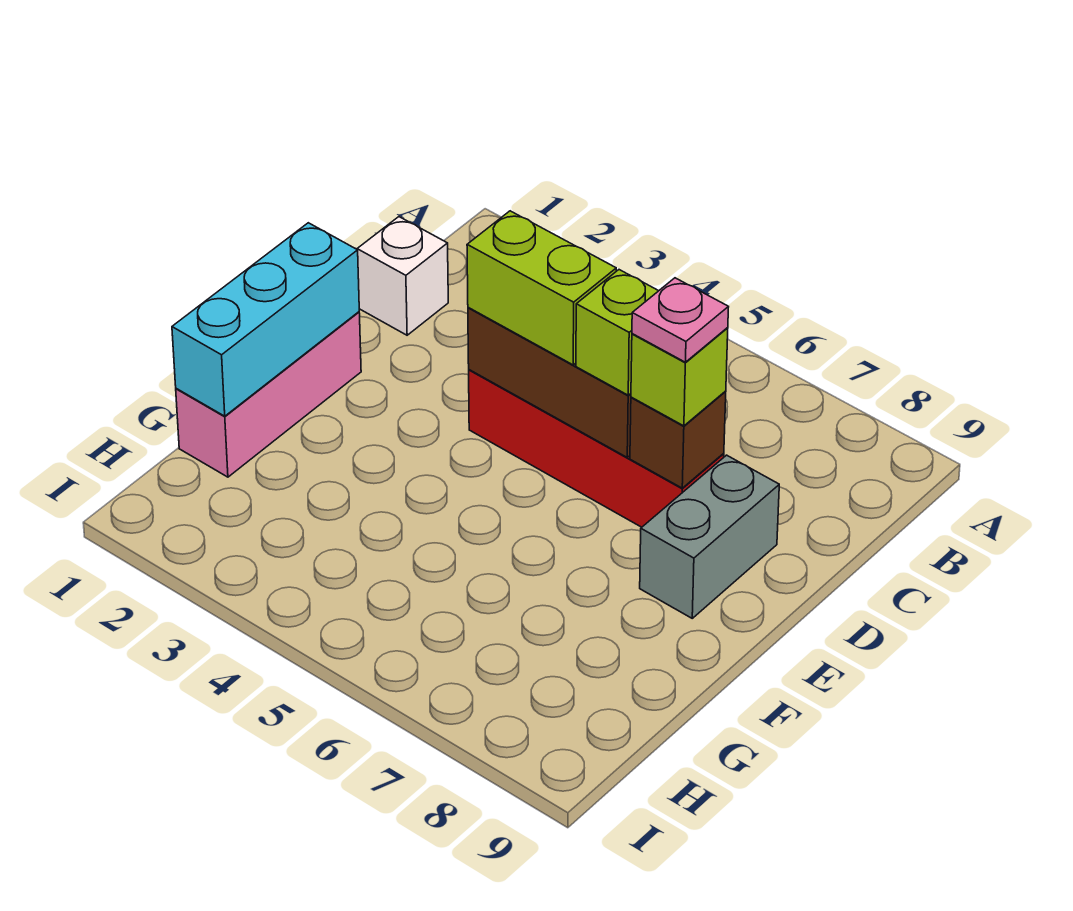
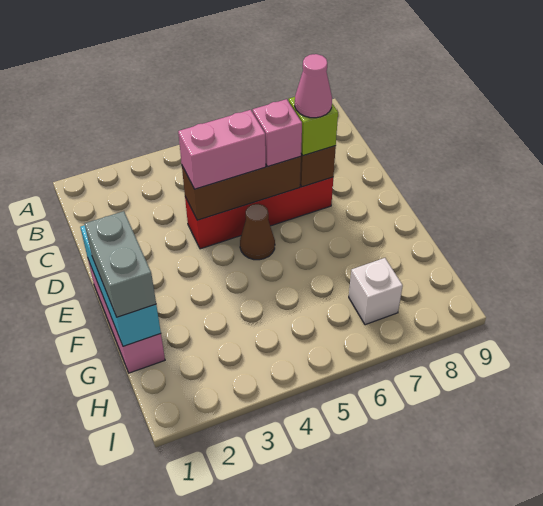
white 1x1 brick [357,217,448,335] -> white 1x1 brick moved to [349,258,403,325]
lime 1x2 brick [467,211,616,365] -> pink 1x2 brick [178,110,266,189]
lime 1x1 brick [576,270,658,395] -> pink 1x1 brick [253,99,302,167]
pink 1x1 plate [632,278,728,362] -> pink 1x1 cone [295,54,332,118]
grey 1x2 brick [640,455,779,618] -> grey 1x2 brick moved to [85,211,156,317]
none -> brown 1x1 cone [240,204,275,260]

